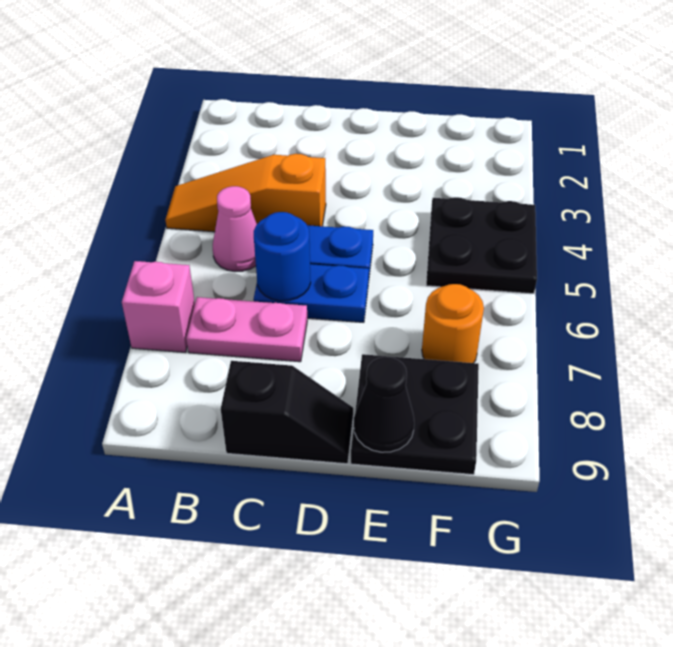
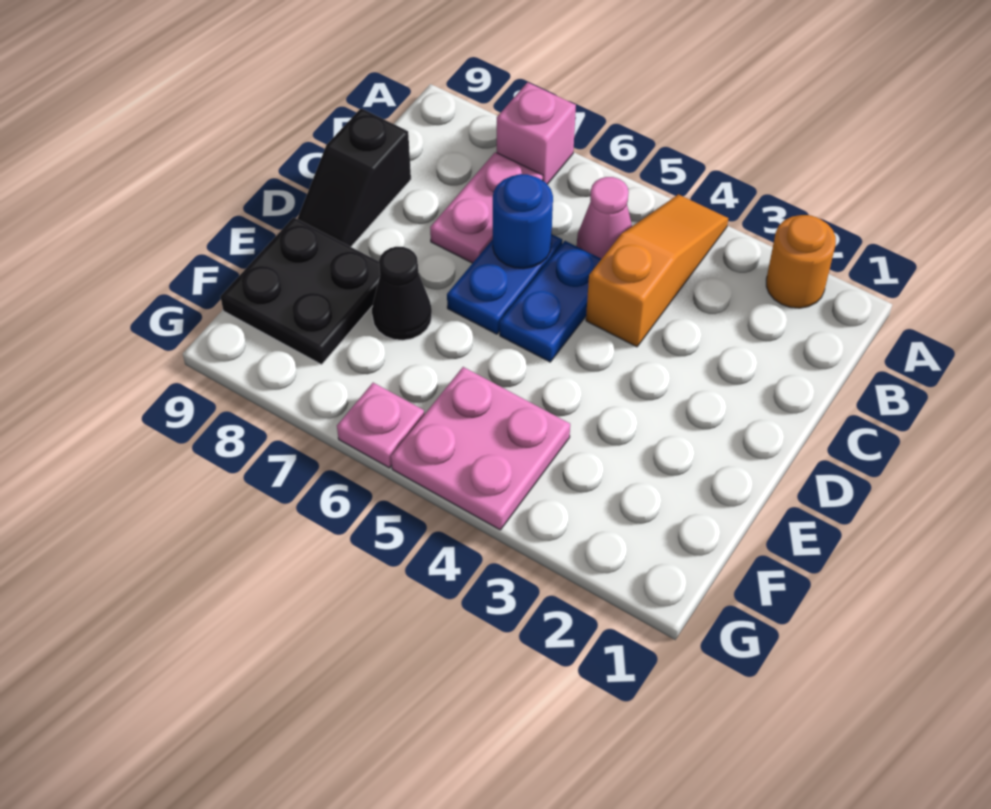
black 1x1 cone [354,357,414,452] -> black 1x1 cone moved to [372,247,432,340]
black 2x2 plate [426,197,537,294] -> pink 2x2 plate [391,367,570,530]
orange 1x1 round brick [422,284,484,363] -> orange 1x1 round brick moved to [766,215,836,308]
none -> pink 1x1 plate [337,383,424,468]

